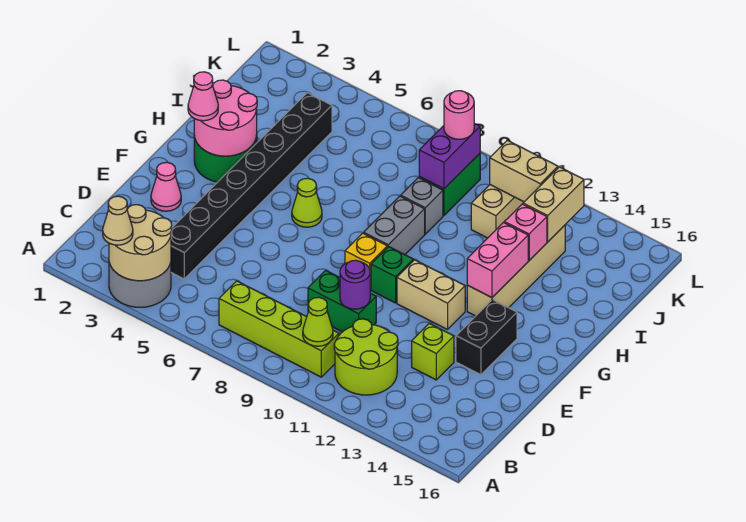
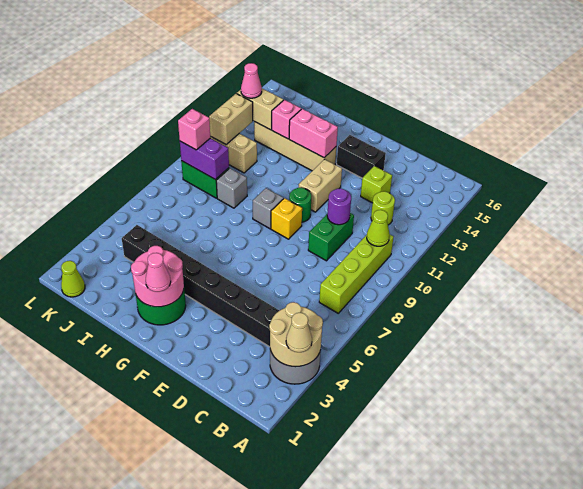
lime 2x2 round brick [334,319,398,395] -> lime 1x1 round brick [371,191,395,225]
pink 1x1 cone [151,162,181,211] -> pink 1x1 cone moved to [241,63,262,98]
green 1x1 brick [371,247,413,303] -> green 1x1 round brick [289,187,311,222]
lime 1x1 cone [292,178,322,227] -> lime 1x1 cone moved to [61,261,85,297]
grey 1x2 brick [364,196,425,255] -> grey 1x1 brick [253,188,284,229]
pink 1x1 round brick [444,91,474,139] -> pink 1x1 brick [178,109,210,150]

